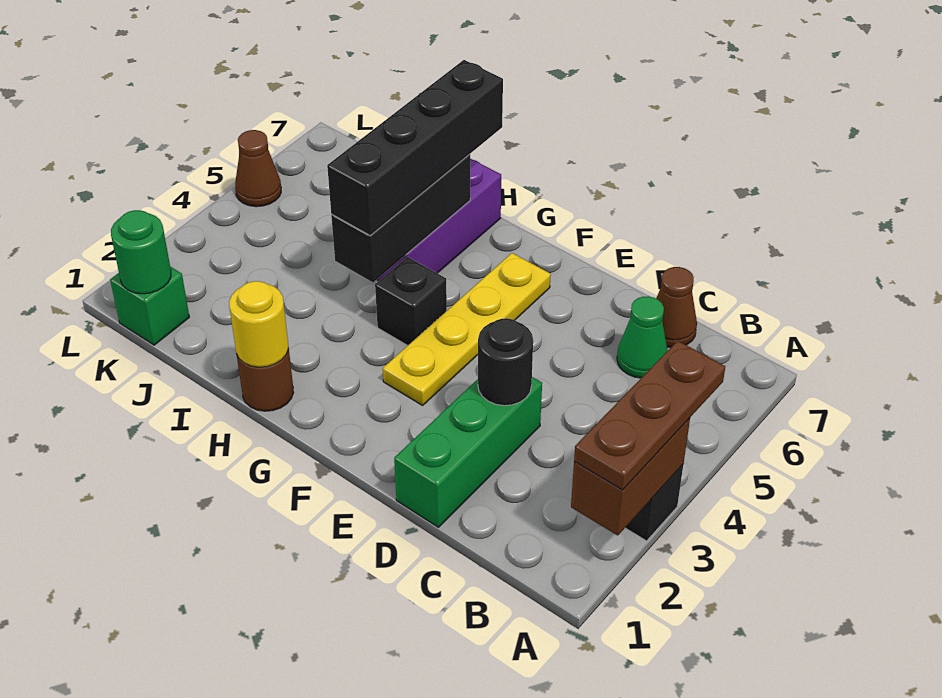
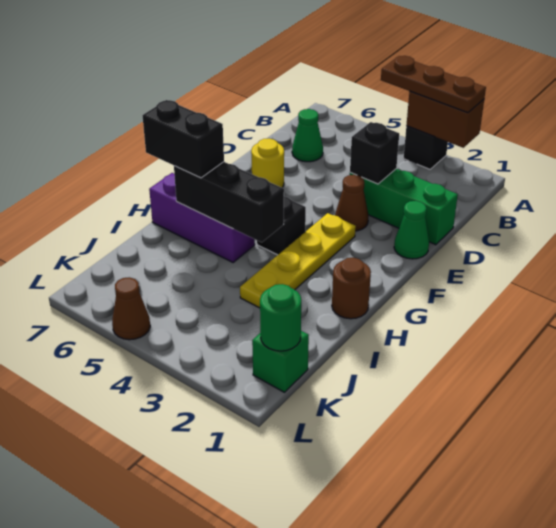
brown 1x1 cone [656,267,697,348] -> brown 1x1 cone moved to [335,175,369,231]
black 1x1 round brick [478,318,533,406] -> black 1x1 brick [350,122,399,184]
none -> green 1x1 cone [394,201,429,259]
yellow 1x4 plate [383,253,551,405] -> yellow 1x4 plate turned to [240,213,356,308]
yellow 1x1 round brick [229,281,288,367] -> yellow 1x1 round brick moved to [251,138,284,188]
black 1x4 brick [327,60,503,235] -> black 1x2 brick [142,100,224,178]

